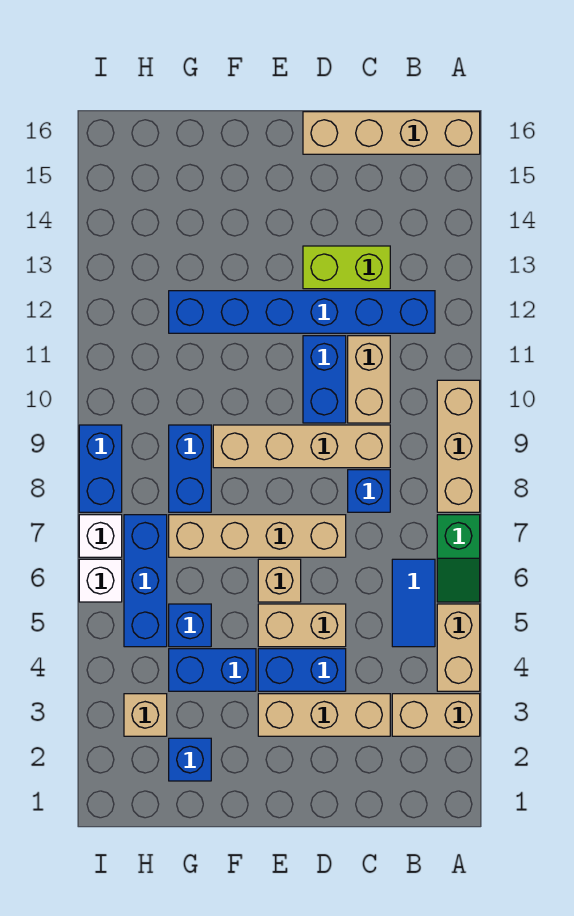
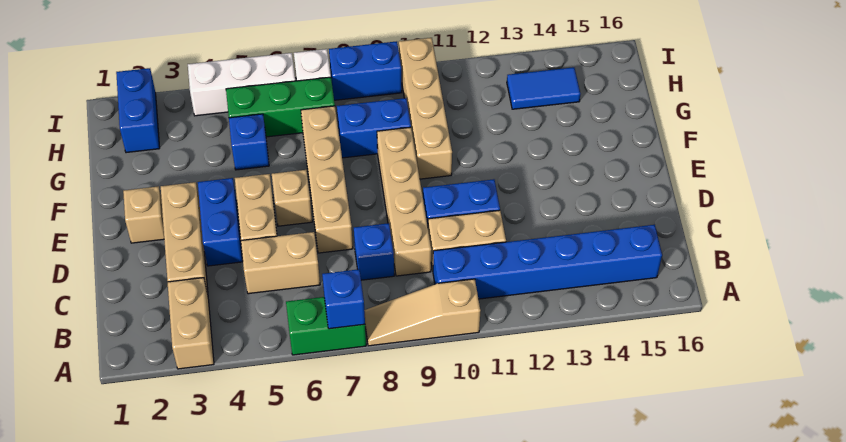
tan 1x2 brick [437,604,480,691] -> tan 1x2 brick moved to [241,232,320,294]
green 1x2 slope [437,515,480,602] -> green 1x2 brick [286,297,366,355]
tan 1x3 brick [437,380,480,512] -> tan 1x3 slope [364,279,480,346]
tan 1x4 brick [303,112,480,154] -> tan 1x4 brick moved to [399,38,452,179]
blue 1x2 tile [392,559,435,647] -> blue 1x2 tile moved to [507,67,580,109]
blue 1x6 brick [169,291,435,333] -> blue 1x6 brick turned to [433,225,662,299]
lime 1x2 brick [303,246,390,289] -> none
blue 1x2 brick [169,649,256,691] -> blue 1x2 brick moved to [116,68,160,153]
blue 1x1 brick [169,738,211,781] -> blue 1x1 brick moved to [322,269,365,329]
tan 1x1 brick [124,694,167,736] -> tan 1x1 brick moved to [123,186,164,243]
blue 1x3 brick [124,515,167,647] -> green 1x3 brick [226,77,335,137]
white 1x1 brick [79,559,122,602] -> white 1x3 brick [188,53,295,116]

